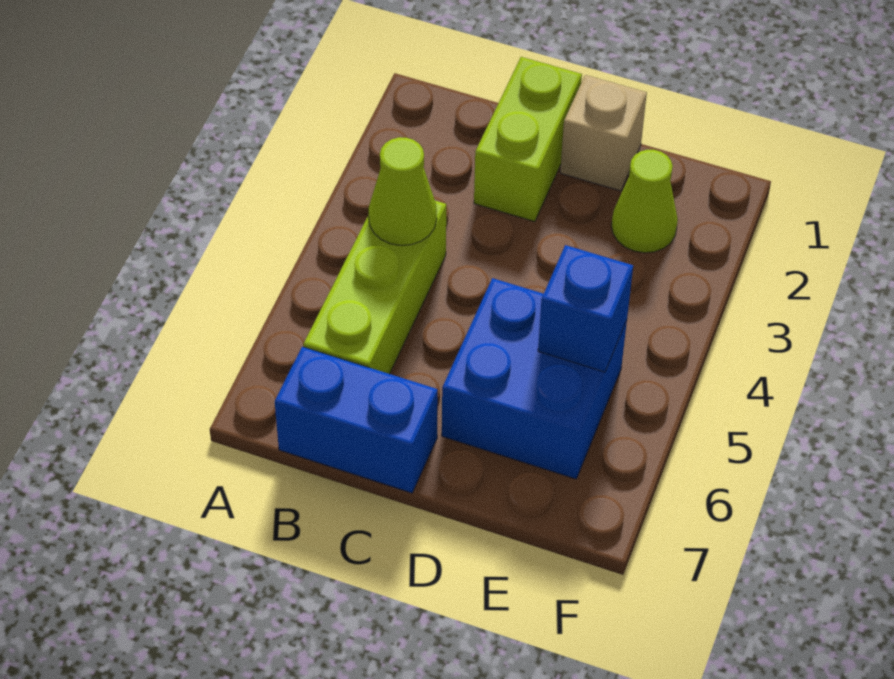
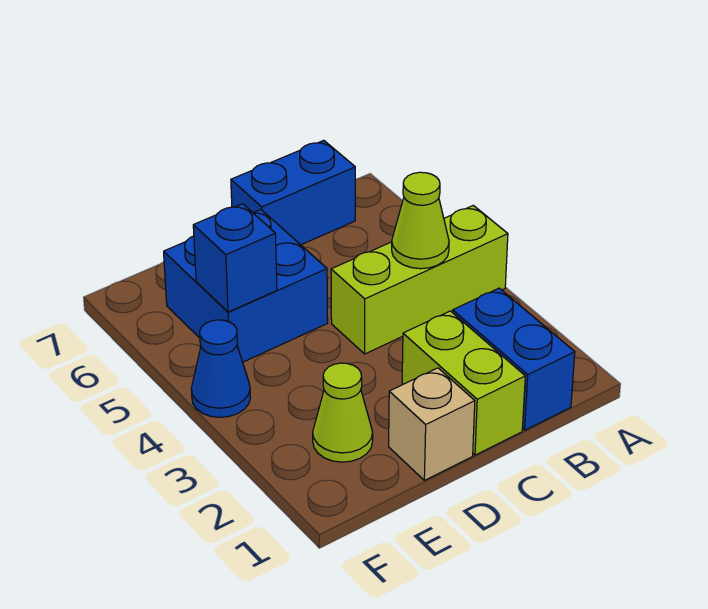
none -> blue 1x2 brick [453,288,575,430]
lime 1x3 brick [303,201,446,374] -> lime 1x3 brick turned to [331,205,508,354]
none -> blue 1x1 cone [191,320,250,417]

